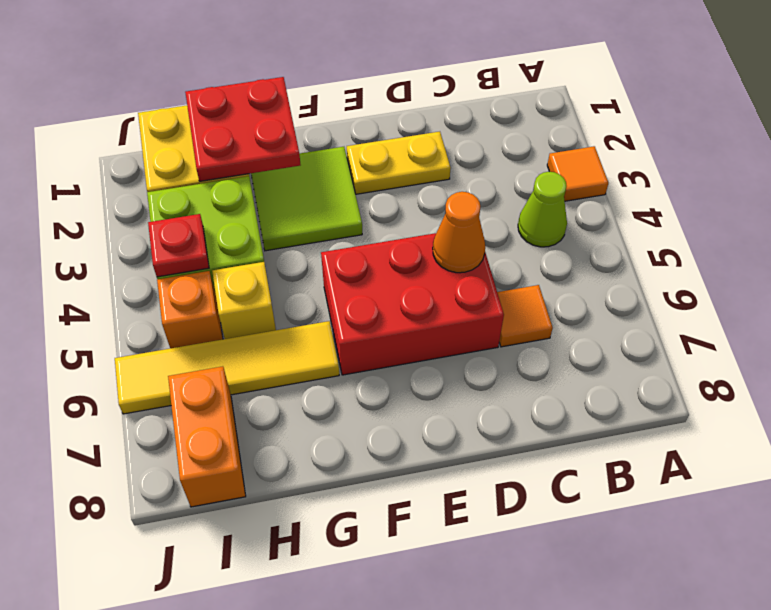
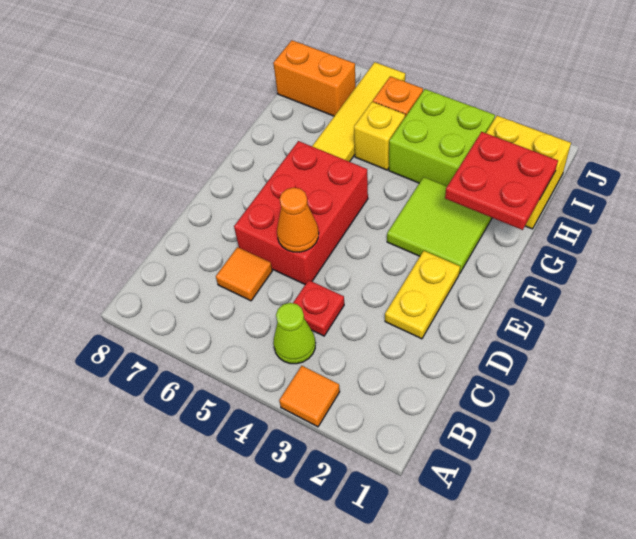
red 1x1 plate [148,214,209,277] -> red 1x1 plate moved to [293,280,344,336]

